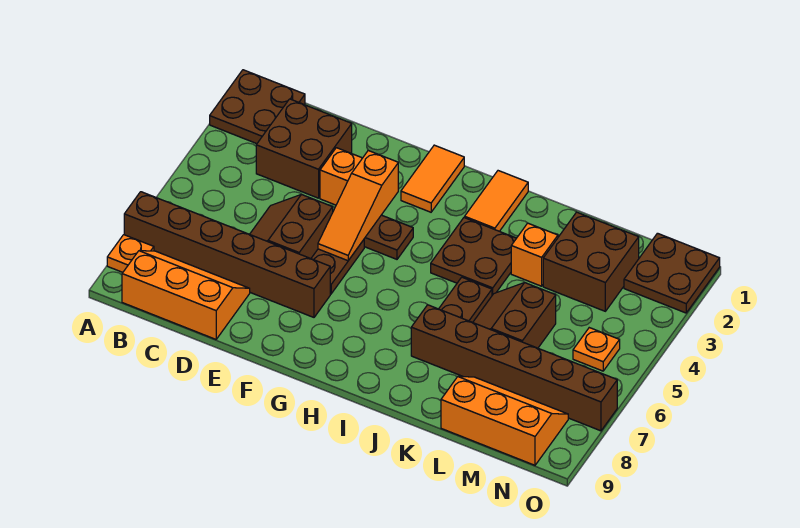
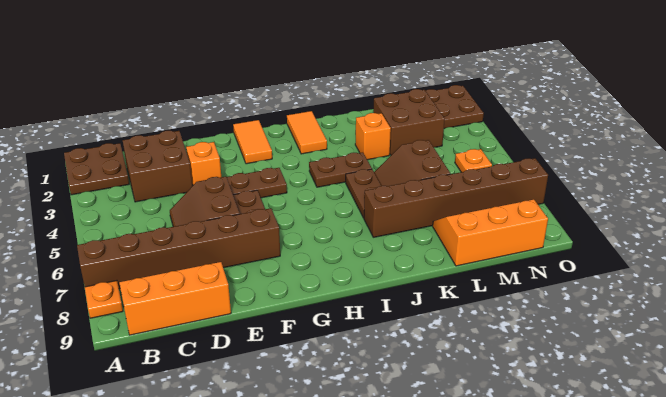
orange 1x3 slope [318,151,398,261] -> none
brown 2x2 plate [431,218,516,295] -> brown 1x2 plate [309,153,372,187]

